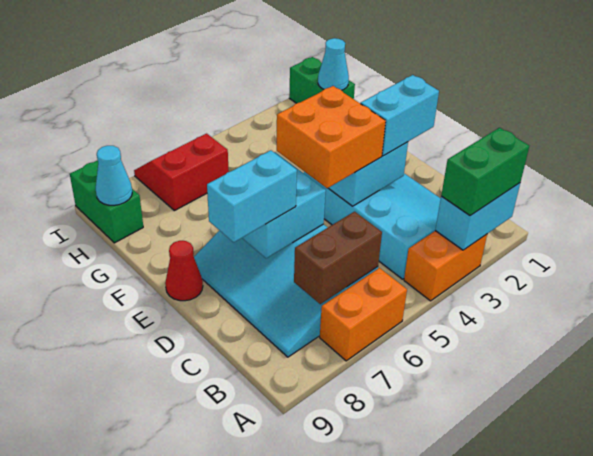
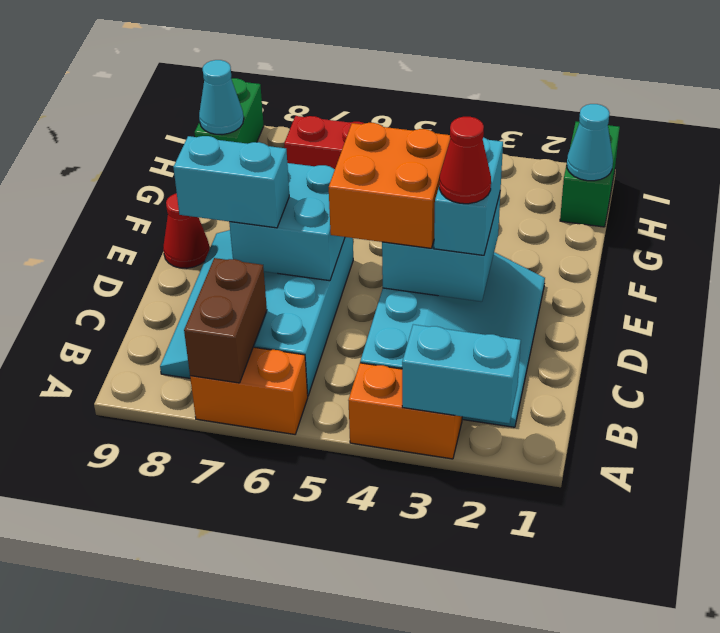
green 1x2 brick [441,128,529,216] -> none
brown 1x2 brick [294,212,382,304] -> brown 1x2 brick turned to [184,258,267,383]
cyan 1x2 brick [361,75,439,156] -> cyan 1x2 brick turned to [434,137,503,255]
none -> red 1x1 cone [439,117,491,204]

